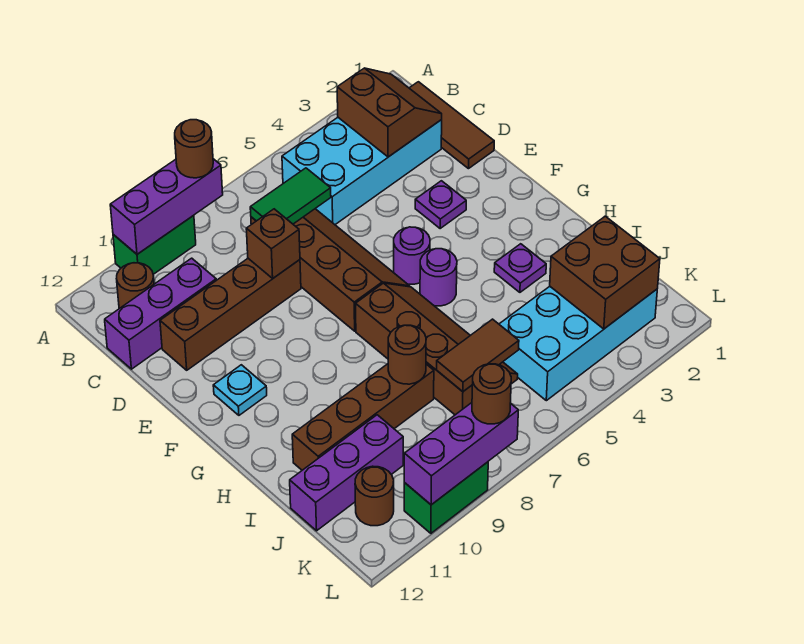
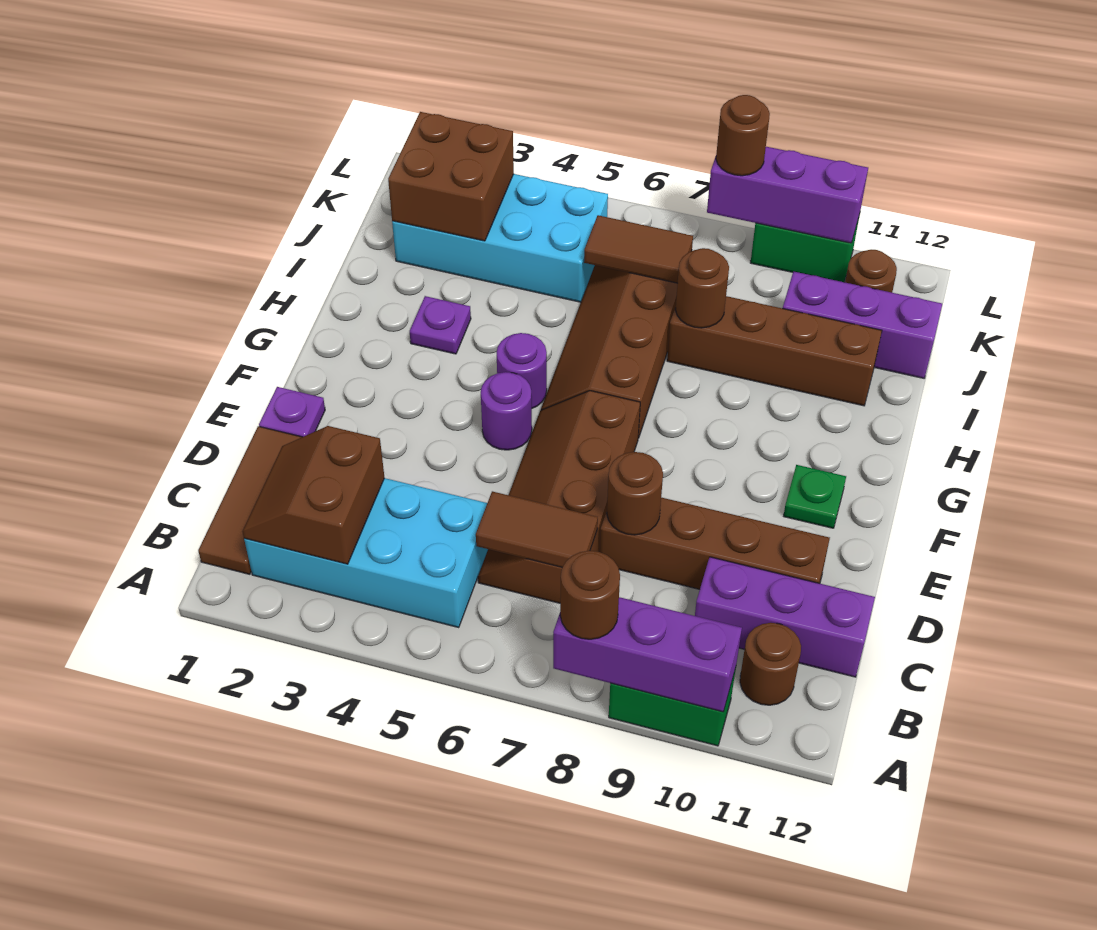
green 1x2 tile [250,168,331,224] -> brown 1x2 tile [476,491,598,567]
brown 1x1 brick [246,209,300,278] -> brown 1x1 round brick [607,452,663,535]
purple 1x1 plate [415,181,466,228] -> purple 1x1 plate moved to [259,387,325,437]
cyan 1x1 plate [213,365,267,415] -> green 1x1 plate [784,465,846,528]

